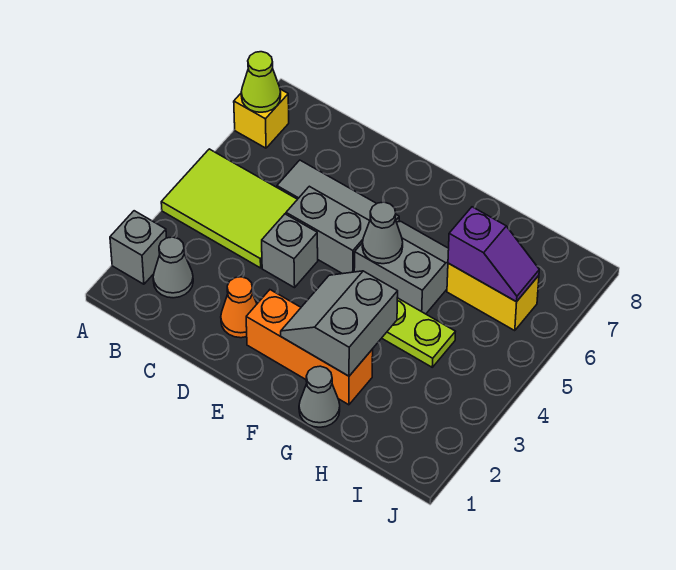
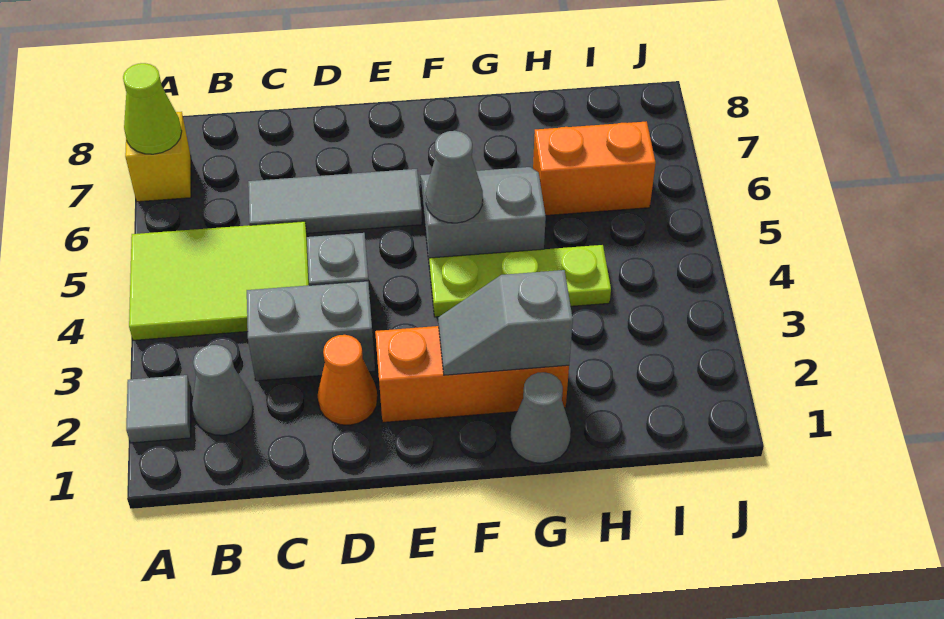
grey 1x1 brick [110,211,166,284] -> grey 1x1 tile [126,375,191,443]
grey 1x2 brick [286,186,370,274] -> grey 1x2 brick moved to [247,281,375,381]
grey 2x2 slope [281,271,398,376] -> grey 1x2 slope [438,270,573,375]
yellow 1x2 brick [447,263,539,331] -> orange 1x2 brick [533,121,656,216]
purple 1x2 slope [448,207,539,302] -> none

